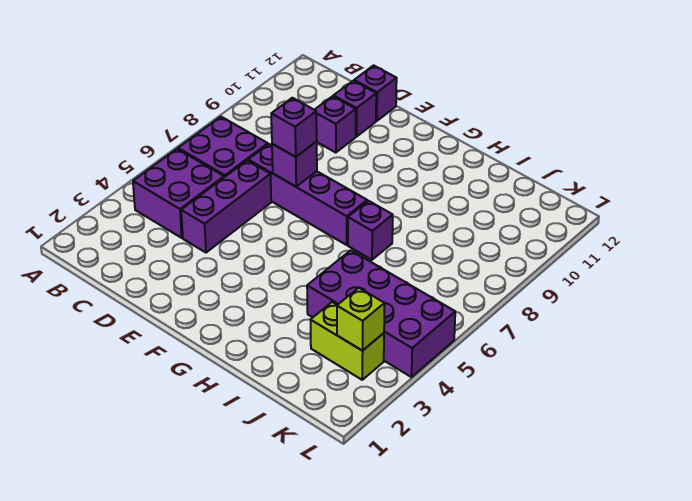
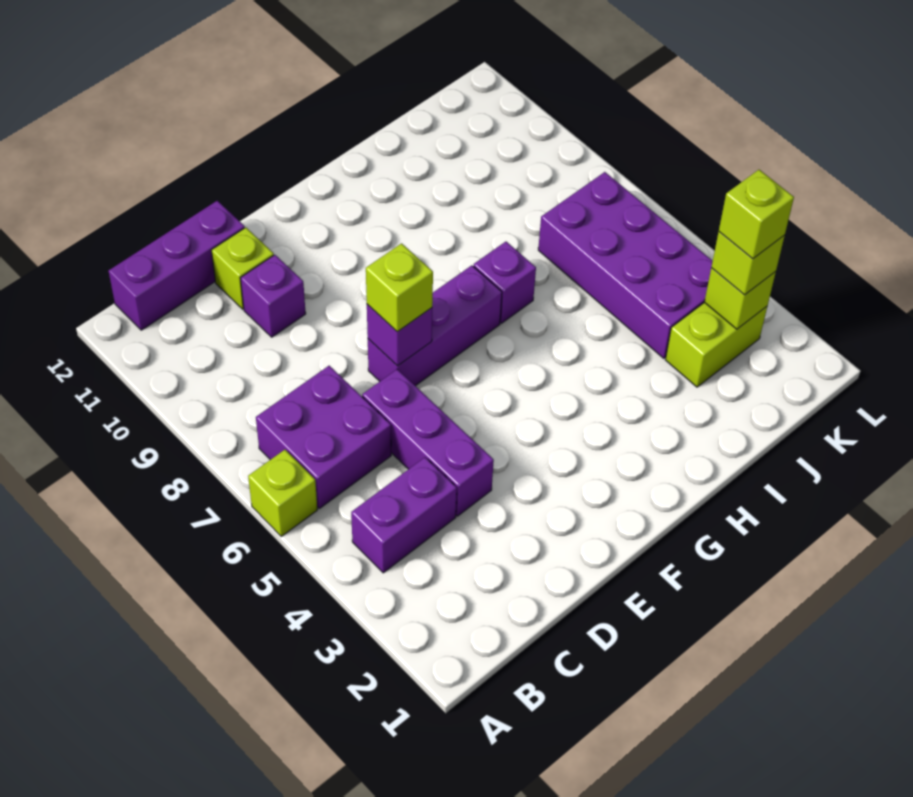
none -> lime 1x1 brick [248,450,317,536]
purple 2x2 brick [133,149,224,238] -> purple 1x2 brick [351,457,457,573]
purple 1x4 brick [248,144,367,245] -> purple 1x3 brick [368,265,502,386]
purple 1x1 brick [334,81,376,137] -> lime 1x1 brick [211,228,274,309]
purple 1x1 brick [354,65,397,121] -> purple 1x3 brick [109,201,245,330]
purple 1x1 brick [271,98,317,157] -> lime 1x1 brick [366,243,433,332]
purple 2x4 brick [307,250,455,377] -> purple 2x4 brick turned to [538,172,713,358]
none -> lime 1x1 brick [711,232,785,295]
none -> lime 1x1 brick [719,170,794,259]

